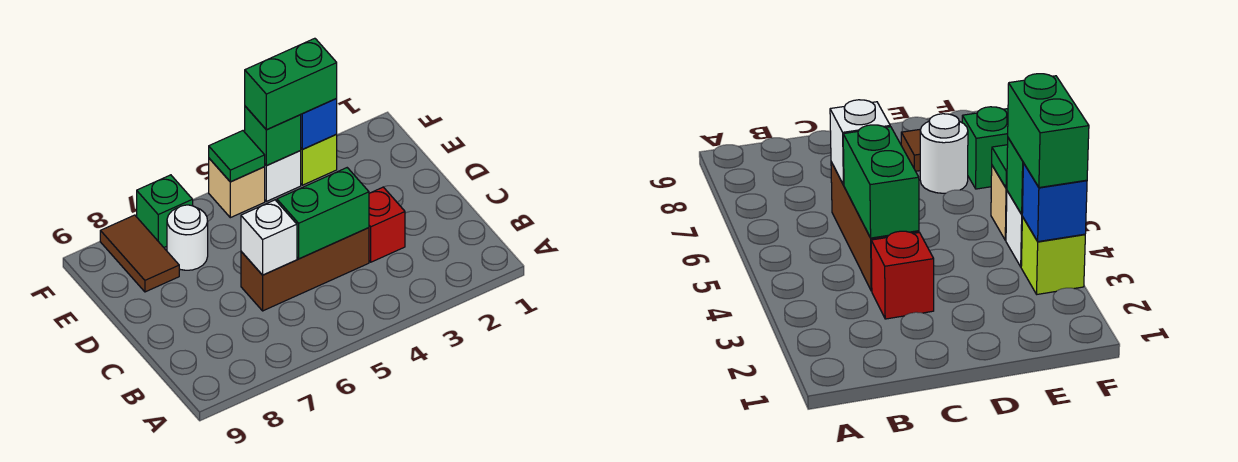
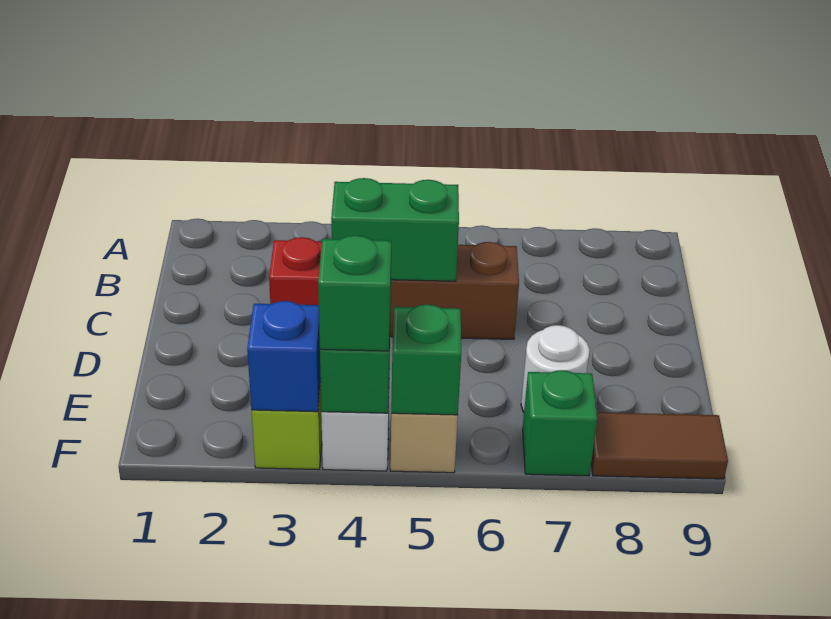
white 1x1 brick [241,200,297,275] -> none
brown 1x2 tile [100,215,179,292] -> brown 1x2 tile turned to [591,412,728,479]
green 1x2 brick [245,38,337,130] -> green 1x1 brick [318,235,391,351]
green 1x1 tile [209,131,265,182] -> green 1x1 brick [391,305,461,415]

